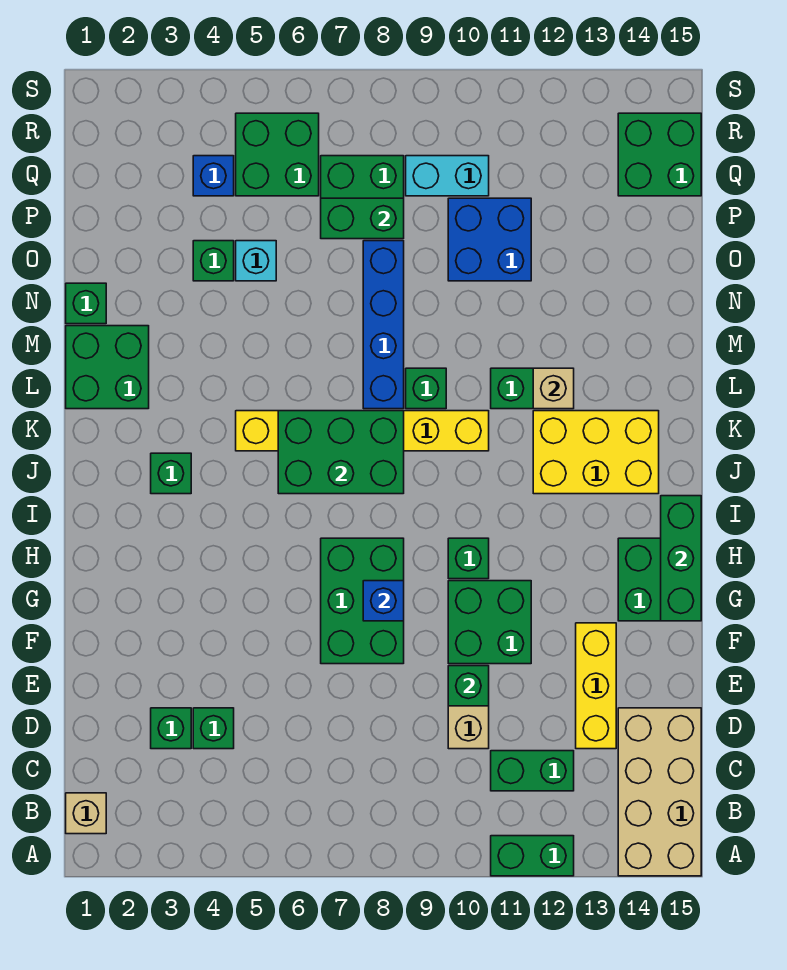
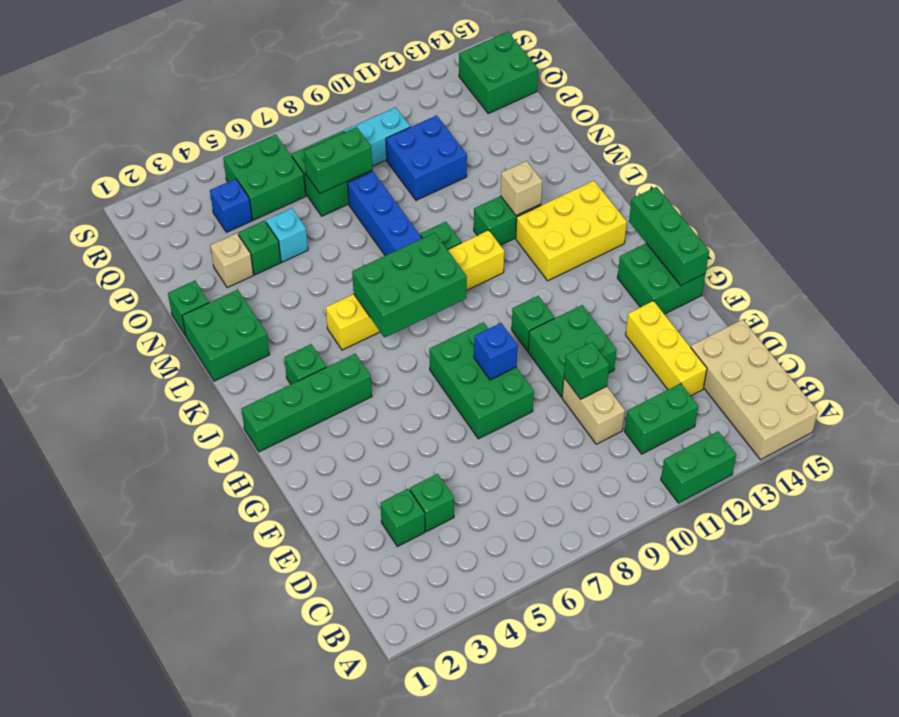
tan 1x1 brick [66,793,106,834] -> tan 1x1 brick moved to [210,233,253,288]
none -> green 1x4 brick [241,354,372,452]

